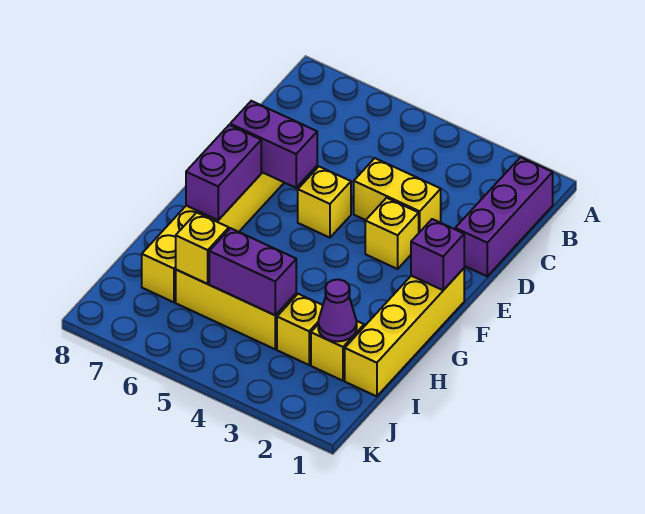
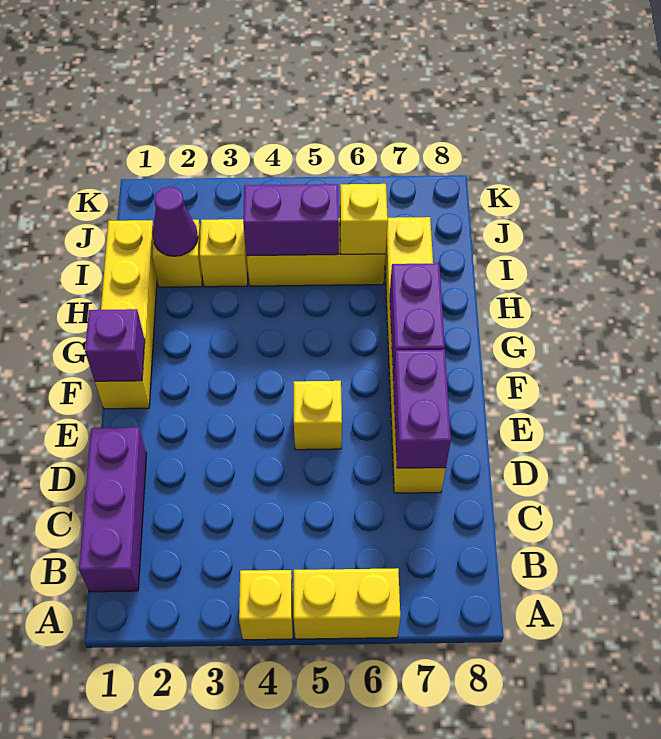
yellow 1x2 brick [354,158,441,232] -> yellow 1x2 brick moved to [294,568,400,639]
yellow 1x1 brick [365,198,419,269] -> yellow 1x1 brick moved to [239,570,293,640]
purple 1x2 brick [230,101,317,188] -> purple 1x2 brick turned to [393,350,451,468]

